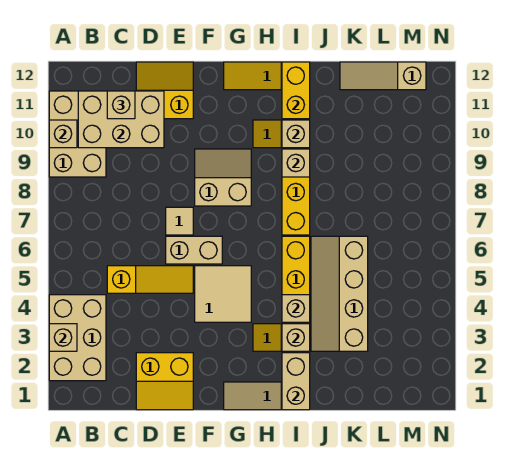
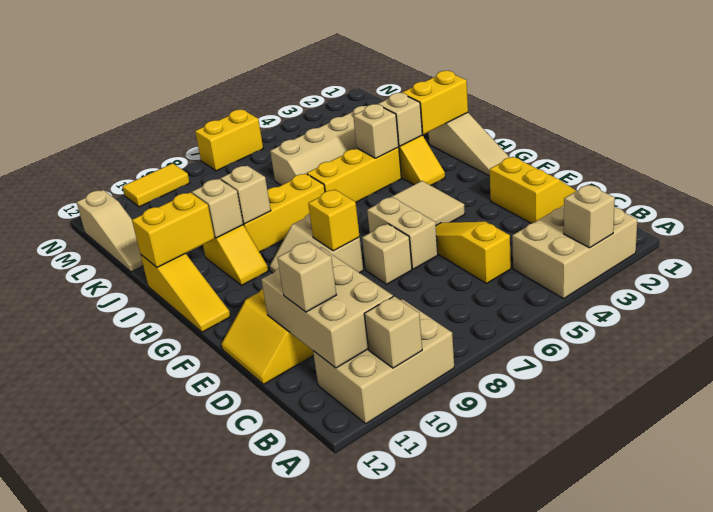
tan 1x1 tile [166,207,193,235] -> tan 1x1 brick [362,224,412,284]
none -> yellow 1x1 brick [308,190,360,251]
tan 1x2 brick [282,353,310,410] -> yellow 1x2 brick [402,71,468,134]
none -> yellow 1x2 brick [195,110,263,171]
none -> yellow 1x2 tile [122,163,190,207]

